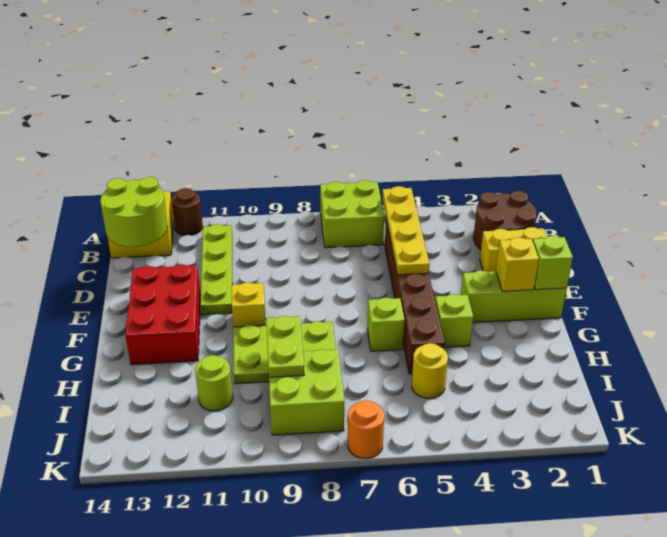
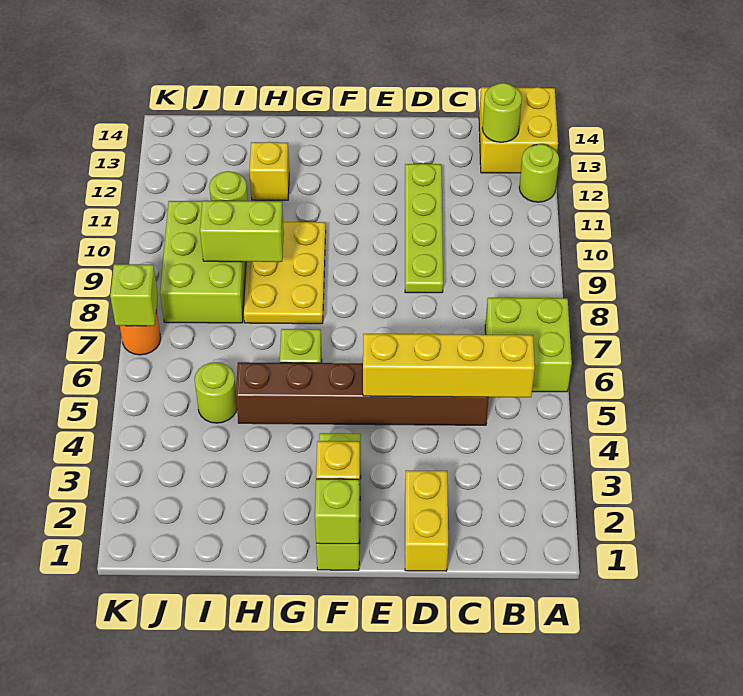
brown 1x1 round brick [171,188,203,236] -> lime 1x1 round brick [519,144,559,202]
brown 2x2 round brick [473,191,537,250] -> none
yellow 1x4 plate [382,186,429,275] -> yellow 1x4 brick [363,334,535,397]
lime 1x4 plate [200,224,233,315] -> lime 1x4 plate turned to [405,164,443,293]
lime 2x2 round brick [100,177,167,247] -> lime 1x1 round brick [482,83,522,142]
red 2x3 brick [125,264,201,365] -> none
yellow 1x1 brick [232,282,266,327] -> yellow 1x1 brick moved to [249,142,289,200]
lime 1x1 brick [435,294,473,347] -> lime 1x1 brick moved to [110,264,158,326]
lime 2x3 plate [233,321,336,384] -> yellow 2x3 plate [244,222,326,324]
lime 1x2 plate [266,316,304,377] -> lime 1x2 brick [200,201,284,262]
yellow 1x1 round brick [412,343,448,398] -> lime 1x1 round brick [195,362,237,423]
lime 2x2 brick [269,349,344,435] -> lime 2x3 brick [160,201,246,323]

